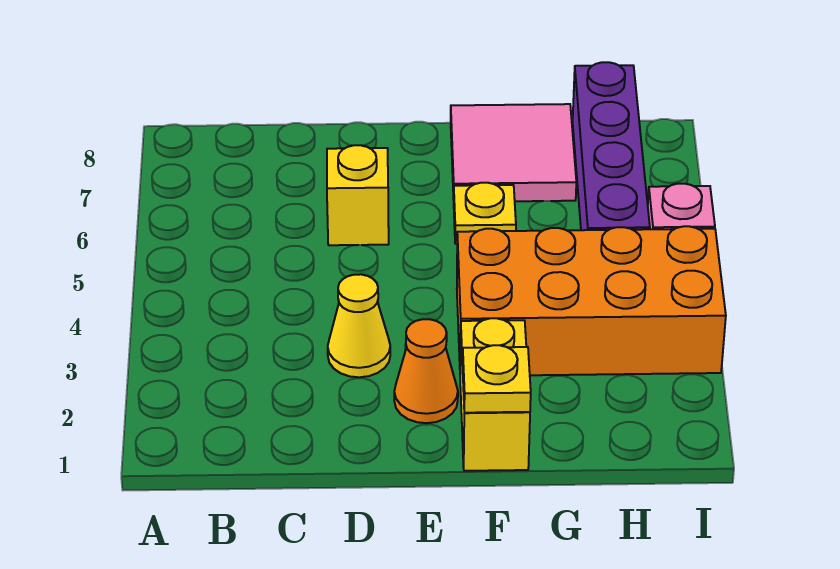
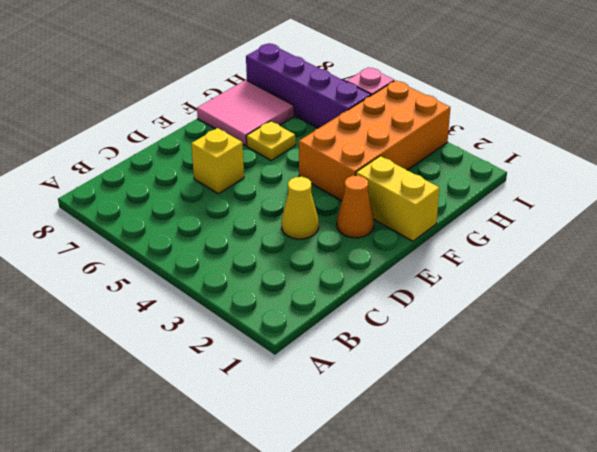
yellow 1x1 plate [463,345,531,413] -> none

